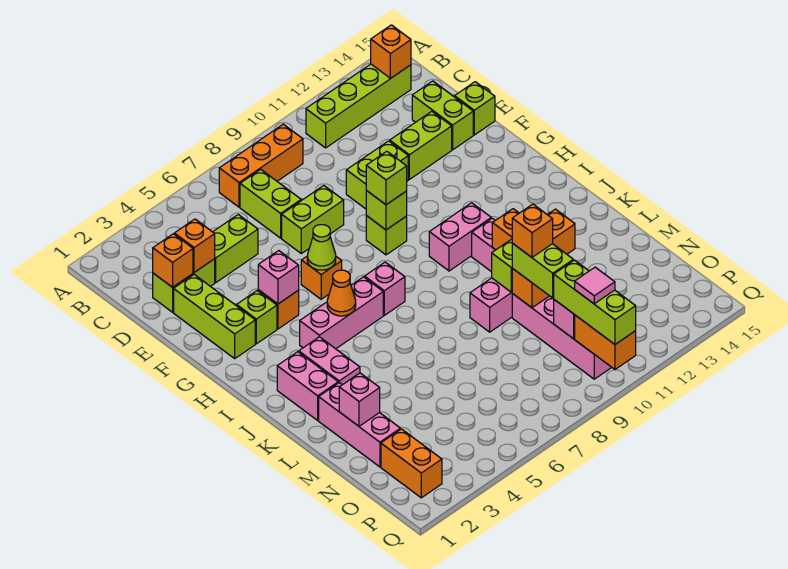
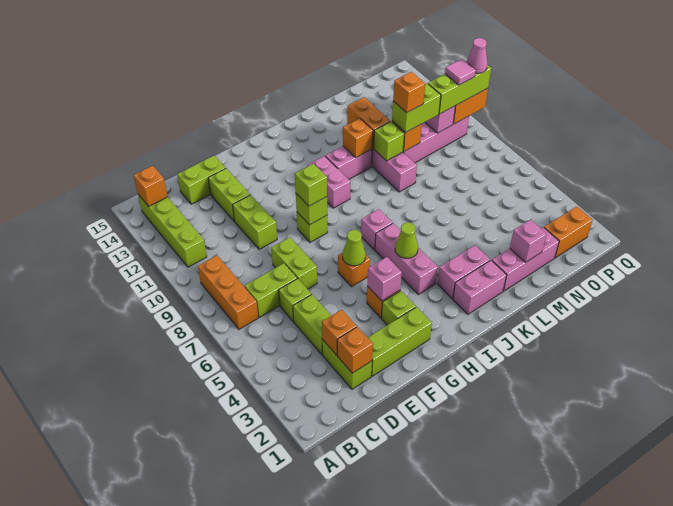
lime 1x1 brick [455,82,495,135] -> lime 1x1 brick moved to [279,279,311,322]
orange 1x1 cone [327,270,356,316] -> lime 1x1 cone [395,222,418,258]
none -> pink 1x1 cone [467,38,487,73]

